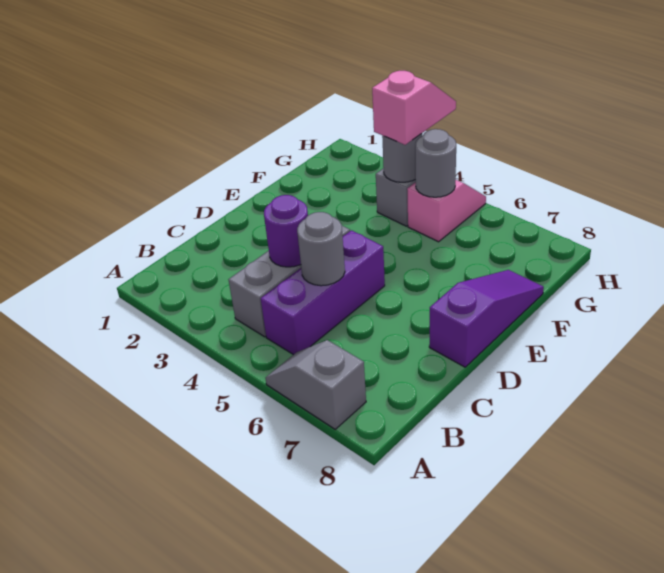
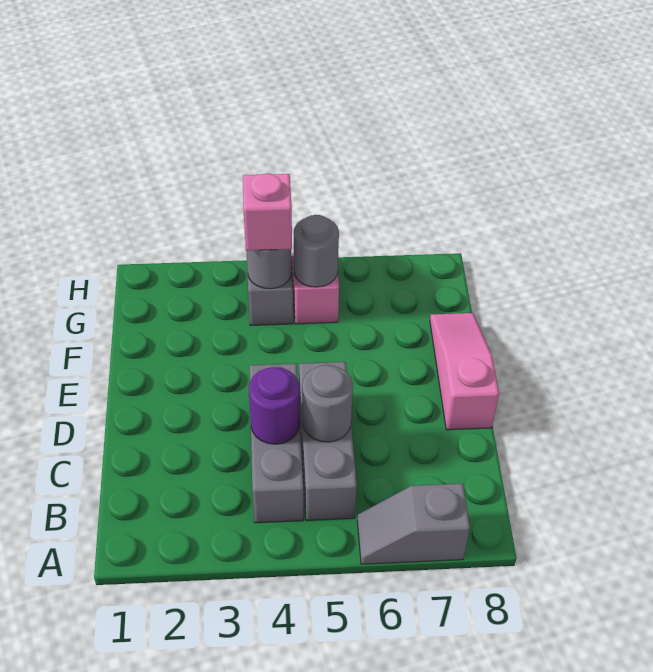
purple 1x3 brick [261,230,385,355] -> grey 1x3 brick [299,362,357,521]
purple 1x3 slope [429,270,544,367] -> pink 1x3 slope [430,313,499,430]

